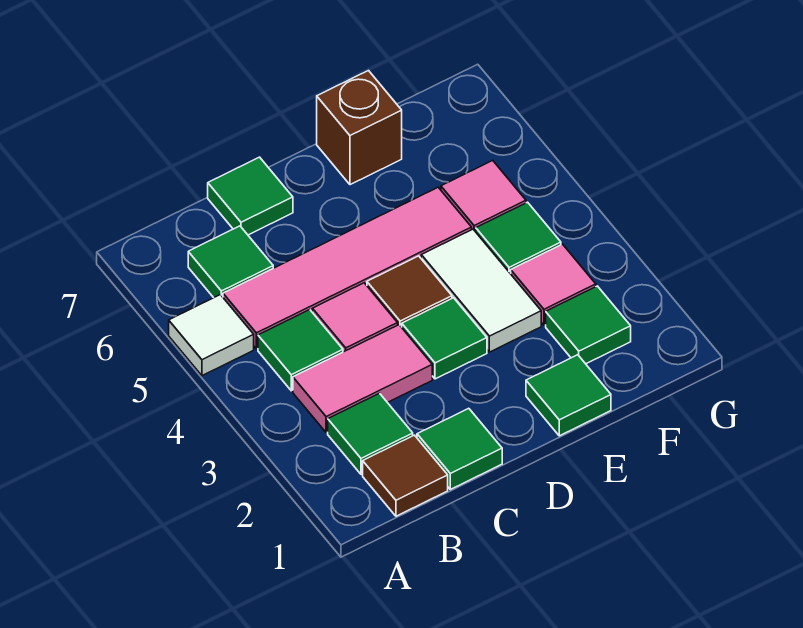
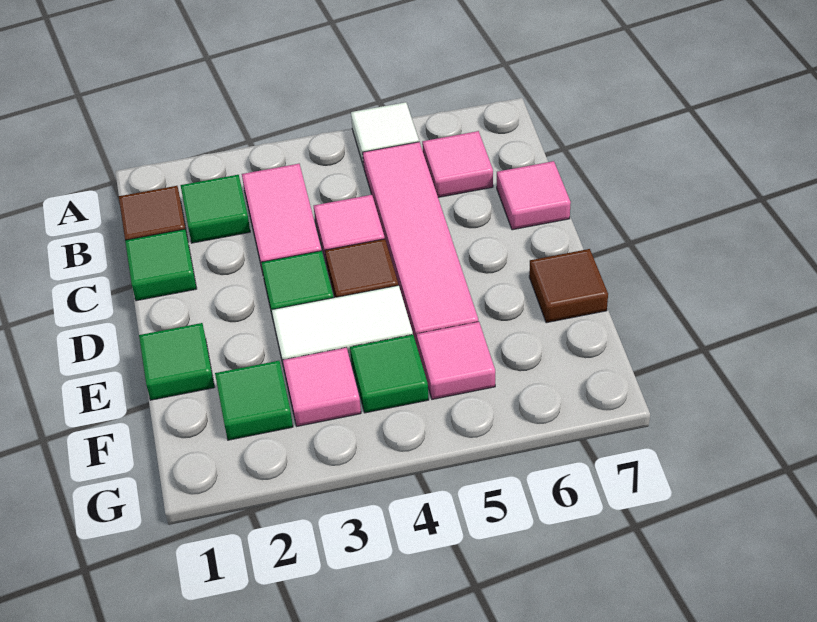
green 1x1 tile [258,310,343,391] -> none
green 1x1 tile [188,226,273,298] -> pink 1x1 tile [422,131,493,197]
green 1x1 tile [208,157,293,235] -> pink 1x1 tile [497,161,571,230]
brown 1x1 brick [317,71,402,185] -> brown 1x1 tile [529,249,608,323]

